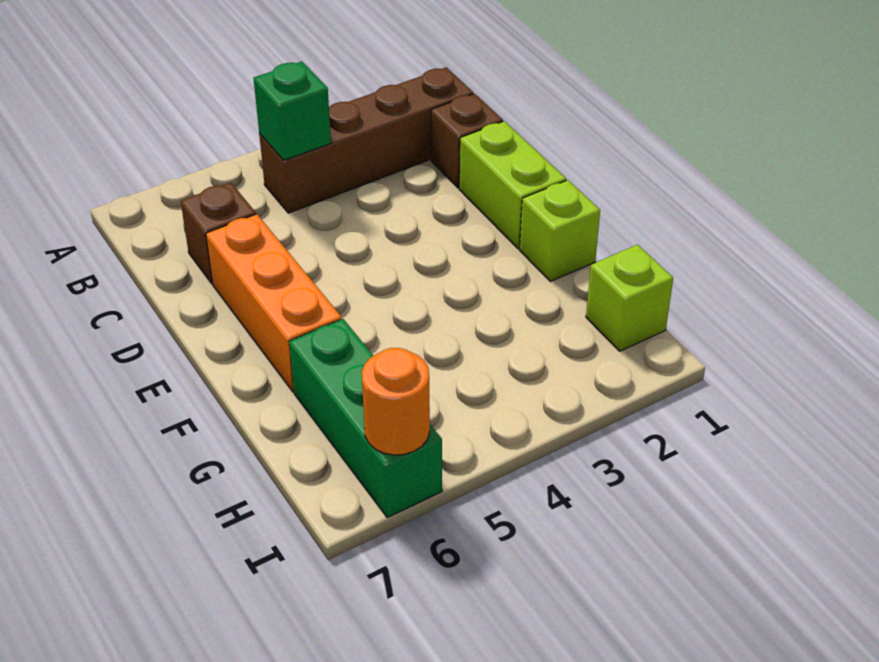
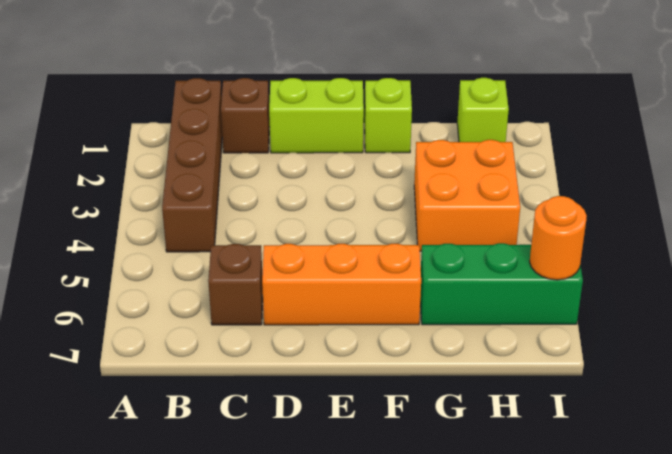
green 1x1 brick [254,61,331,161] -> none
none -> orange 2x2 brick [414,140,520,251]

